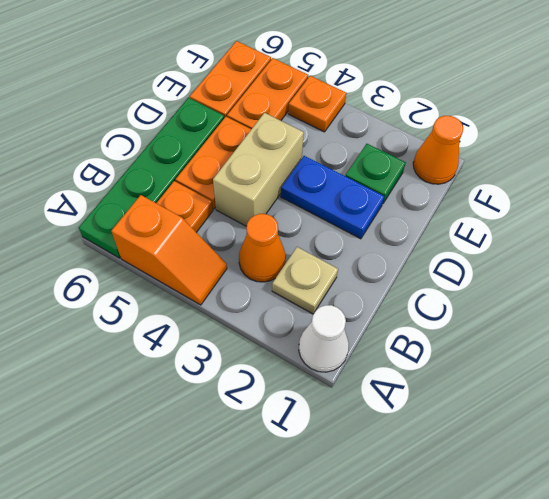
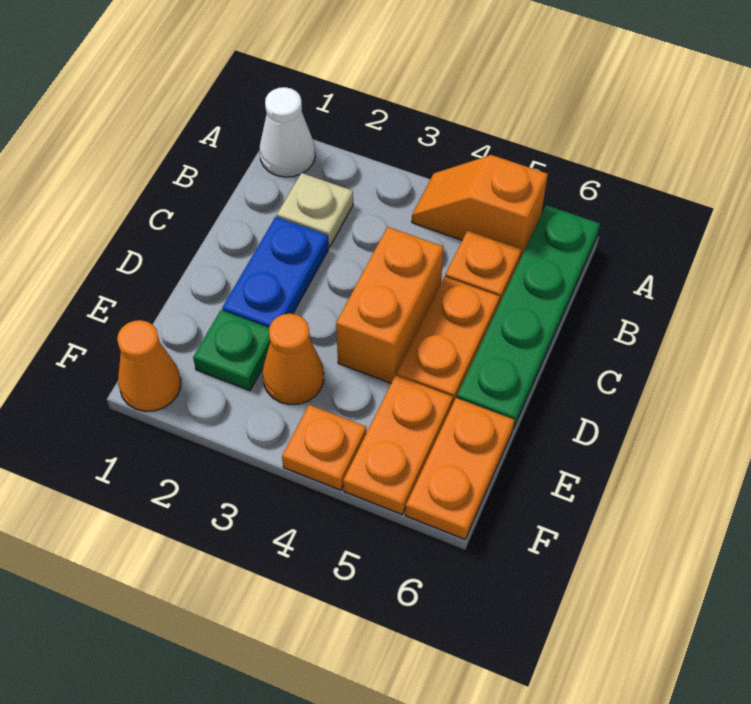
orange 1x1 cone [239,214,286,282] -> orange 1x1 cone moved to [263,314,324,405]
tan 1x2 brick [213,113,304,226] -> orange 1x2 brick [336,227,444,383]
blue 1x2 plate [281,156,384,239] -> blue 1x2 plate turned to [222,217,329,328]

